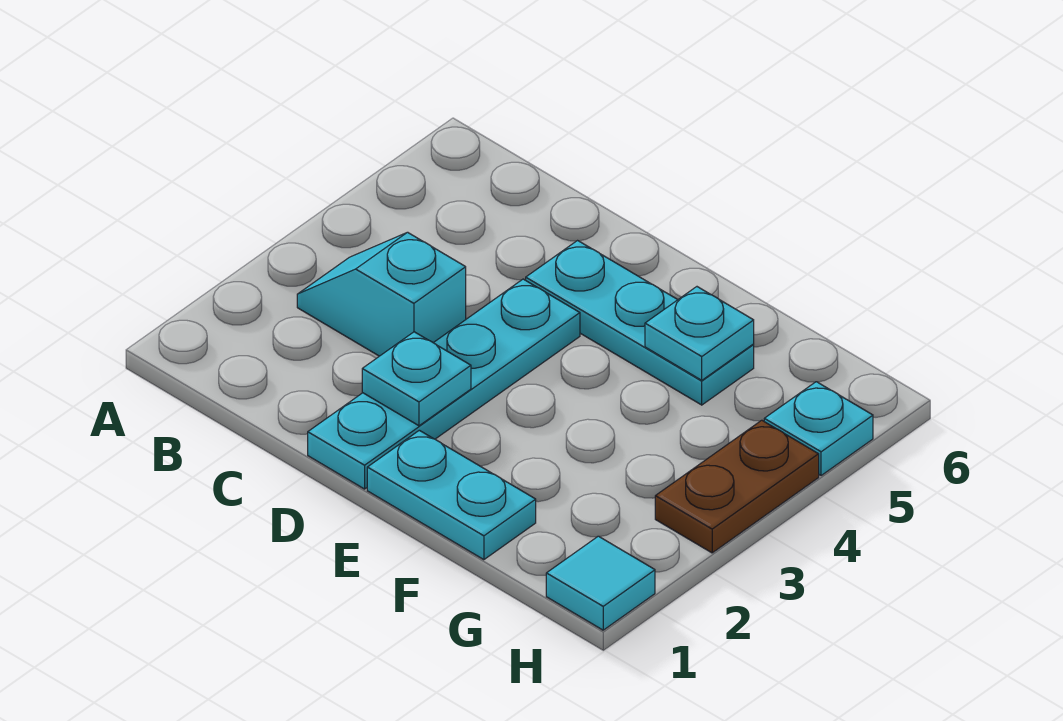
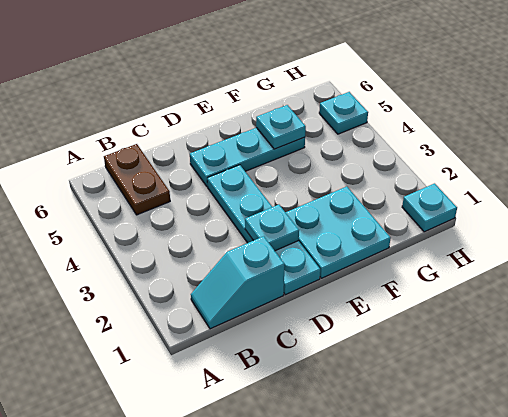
cyan 1x2 slope [297,232,466,356] -> cyan 1x2 slope moved to [191,236,285,329]
cyan 1x2 plate [367,430,536,560] -> cyan 2x2 plate [286,187,391,278]
cyan 1x1 tile [546,536,655,630] -> cyan 1x1 plate [402,184,457,232]
brown 1x2 plate [655,420,819,553] -> brown 1x2 plate moved to [104,144,170,215]

